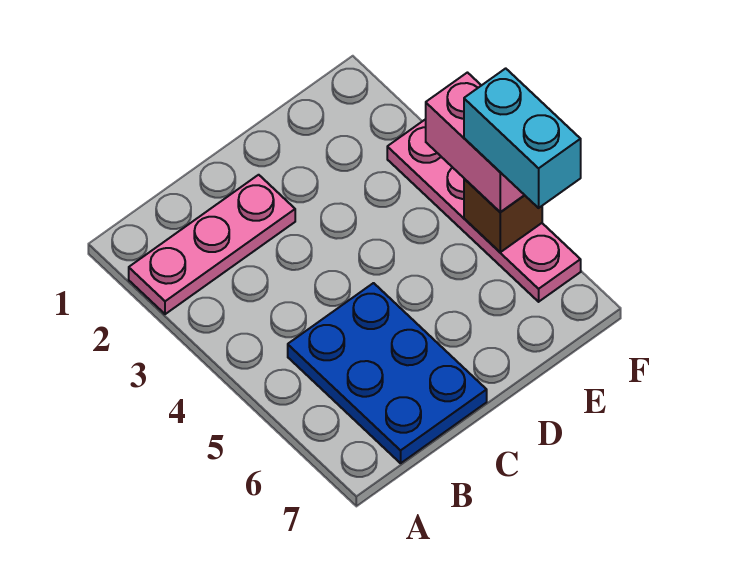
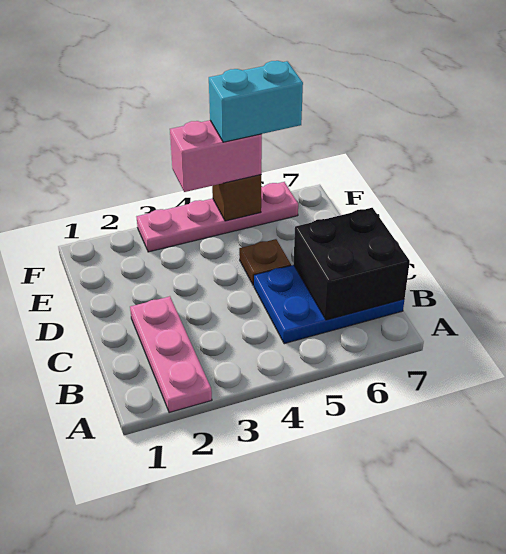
none -> black 2x2 brick [294,208,410,320]
none -> brown 1x1 plate [239,239,291,285]

